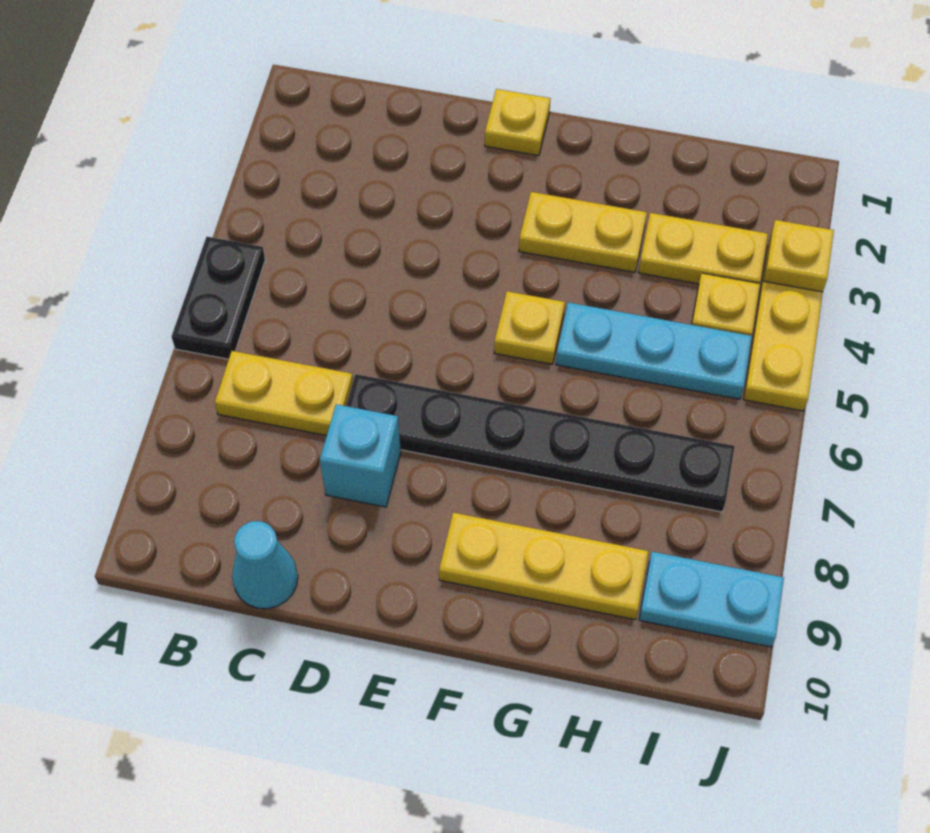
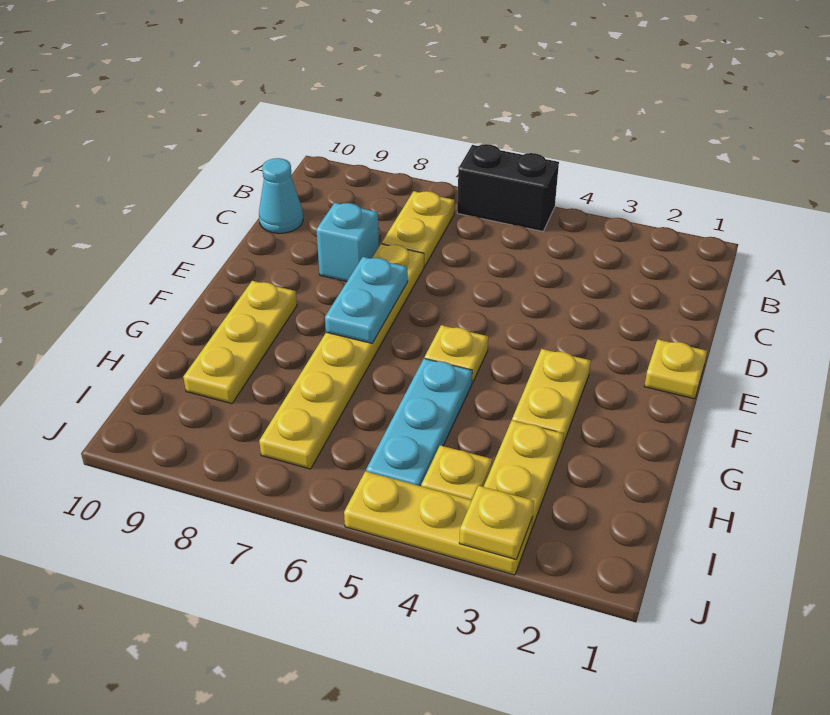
black 1x2 plate [172,237,265,359] -> black 1x2 brick [457,144,559,231]
black 1x6 plate [346,374,735,512] -> yellow 1x6 plate [259,244,424,469]
cyan 1x2 plate [639,552,784,647] -> cyan 1x2 plate moved to [325,257,408,343]

